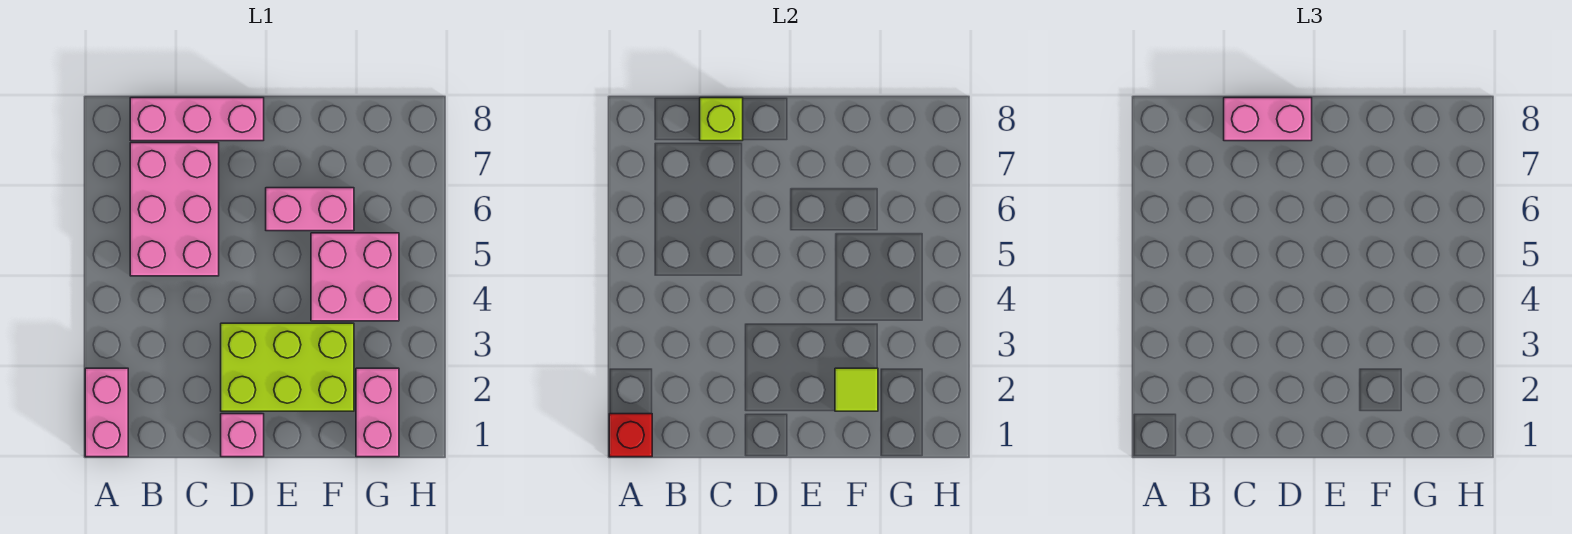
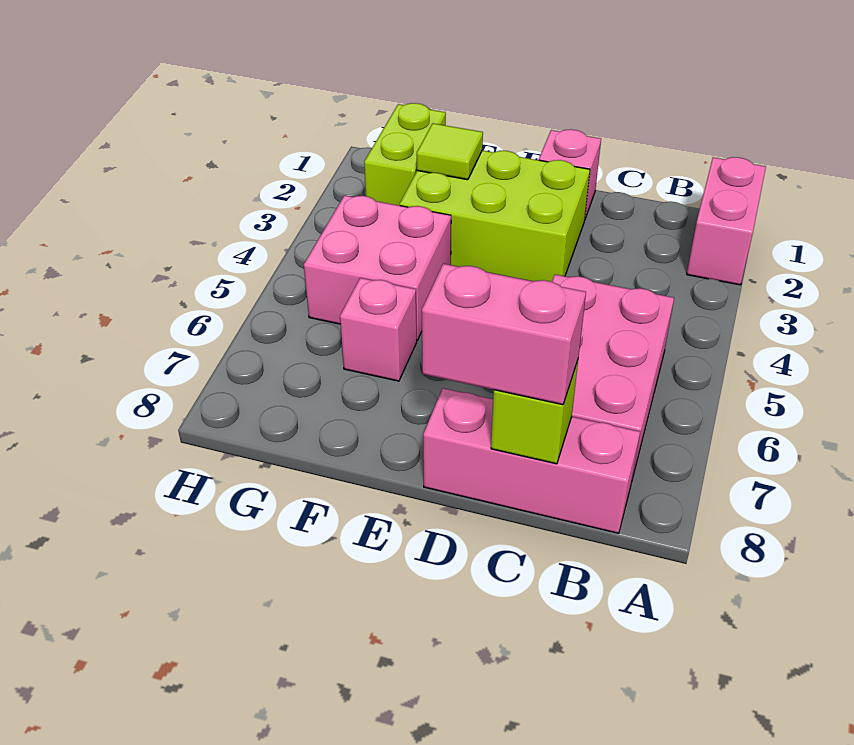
red 1x1 brick [609,414,652,457] -> none
pink 1x2 brick [266,188,354,231] -> pink 1x1 brick [340,278,417,381]
pink 1x2 brick [356,368,399,457] -> lime 1x2 brick [364,103,446,205]

